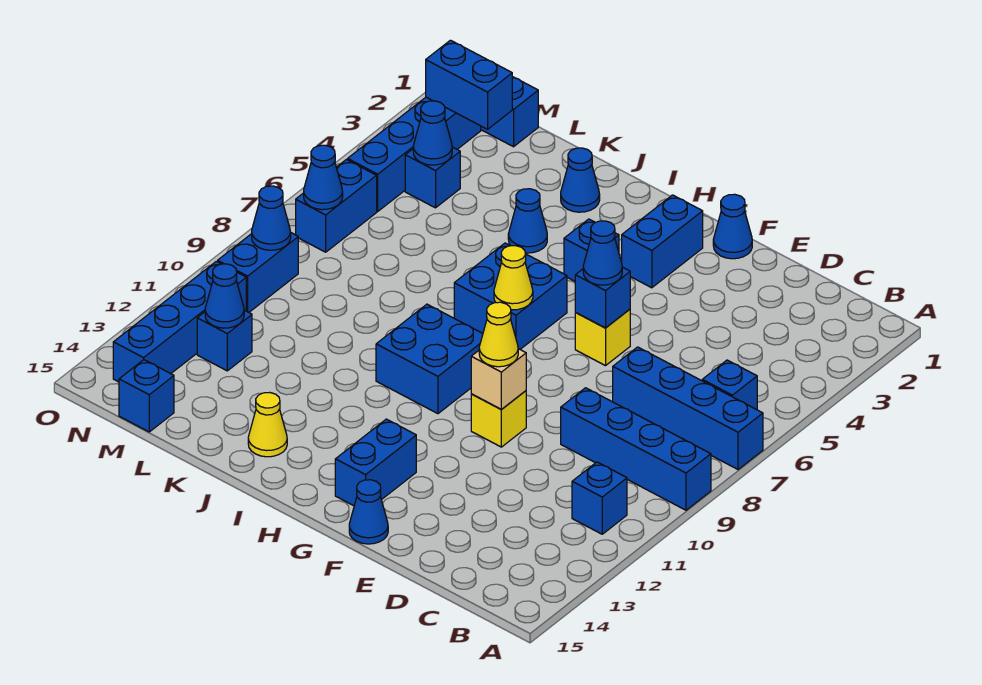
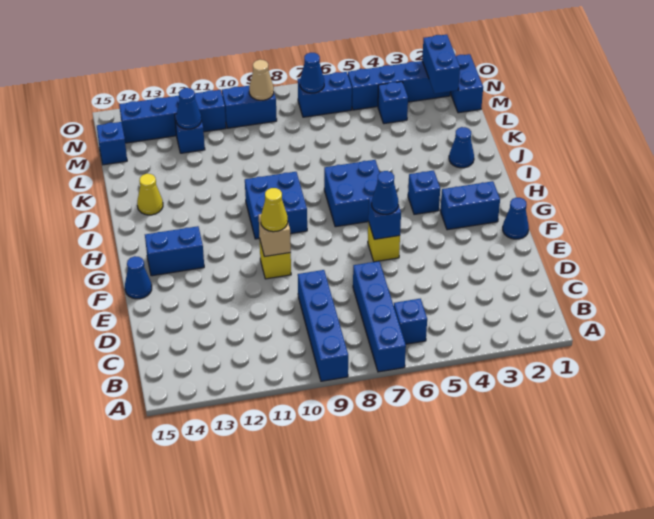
blue 1x1 brick [572,462,627,534] -> none
yellow 1x1 cone [494,246,533,310] -> none
blue 1x1 cone [508,189,547,253] -> none
blue 1x1 cone [413,101,452,165] -> none
blue 1x1 cone [252,186,291,250] -> tan 1x1 cone [249,60,274,100]

